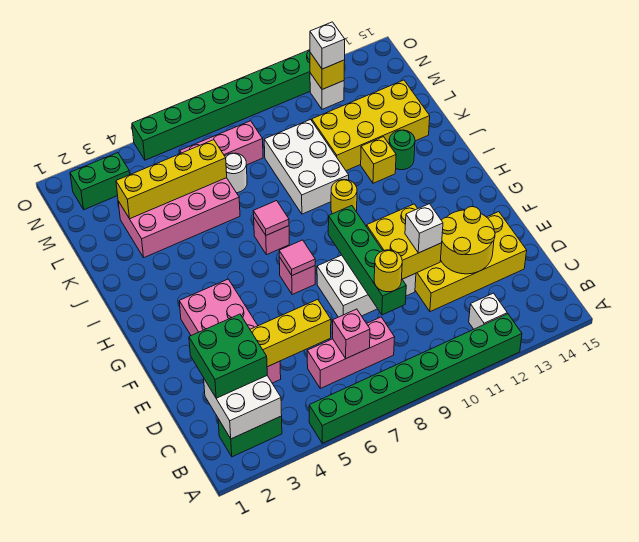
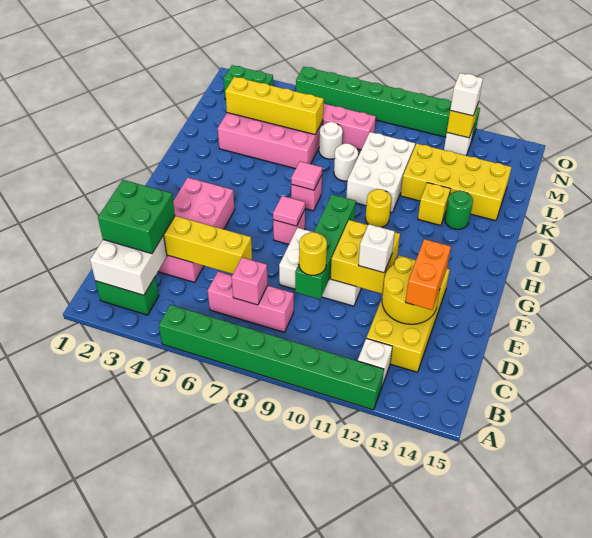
yellow 2x4 brick [415,212,527,312] -> yellow 2x4 brick turned to [367,256,450,372]
none -> orange 1x2 brick [405,239,451,310]
none -> white 1x1 round brick [334,143,358,181]

